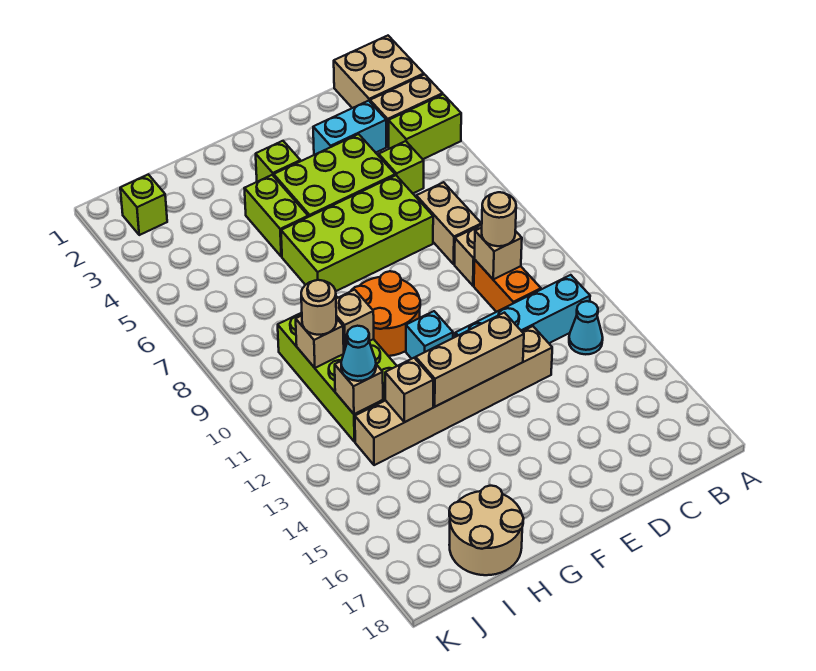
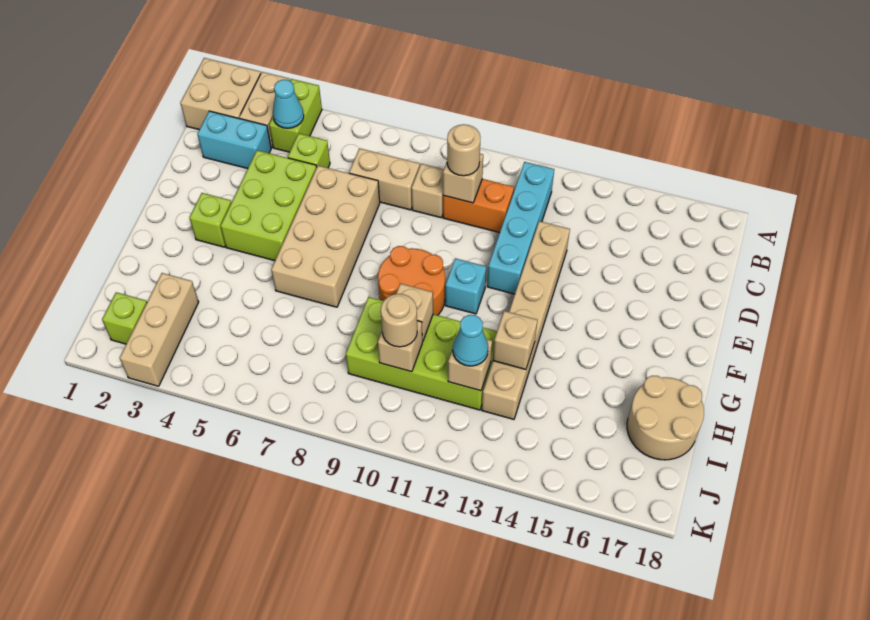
cyan 1x1 cone [569,301,603,354] -> cyan 1x1 cone moved to [273,80,304,128]
cyan 1x2 brick [313,101,386,155] -> cyan 1x2 brick turned to [197,111,271,169]
lime 2x4 brick [281,175,433,291] -> tan 2x4 brick [271,166,380,307]
tan 1x3 brick [416,313,524,407] -> tan 1x3 brick moved to [120,273,199,386]
lime 1x2 brick [244,175,308,257] -> none

